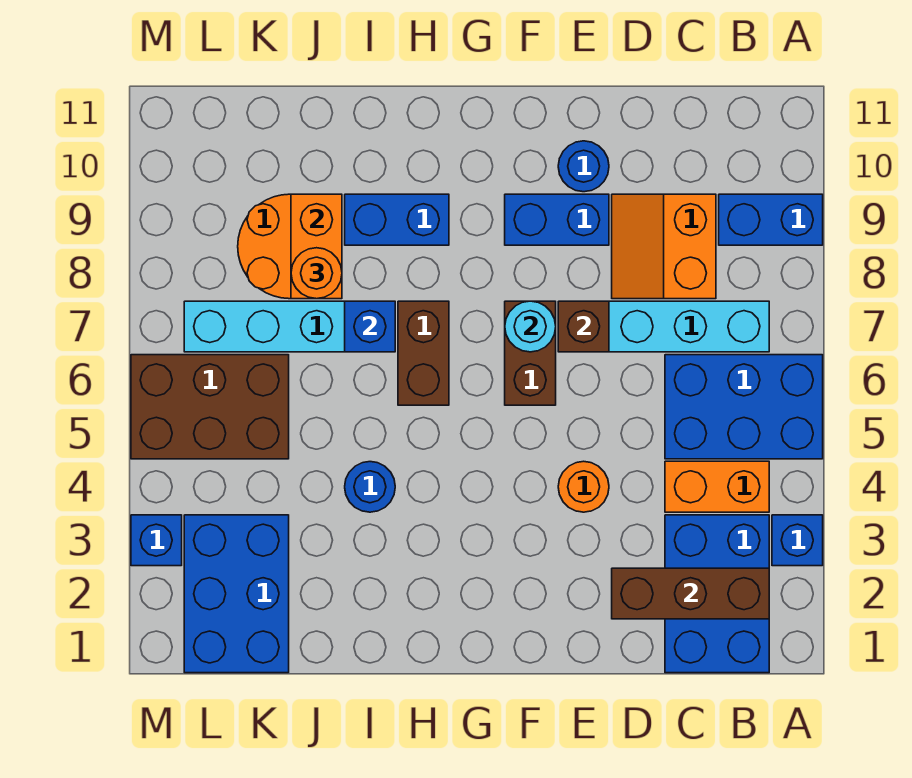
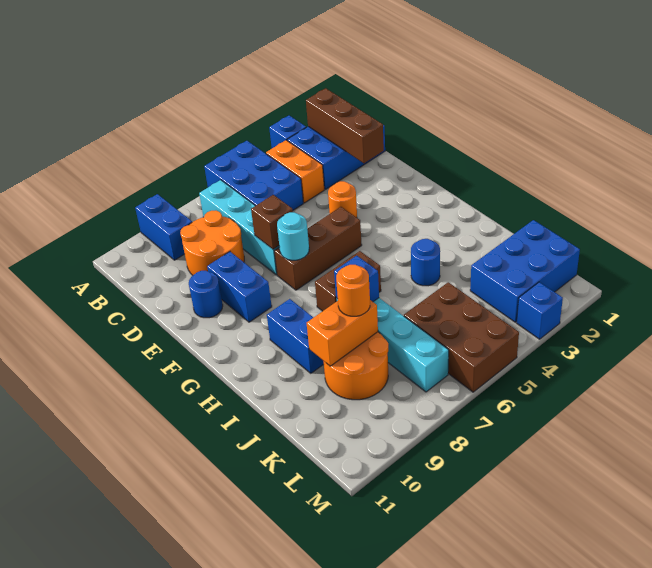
orange 2x2 slope [612,194,716,299] -> orange 2x2 round brick [180,211,244,275]
brown 1x2 brick [505,301,556,405] -> brown 1x3 brick [274,207,362,290]

